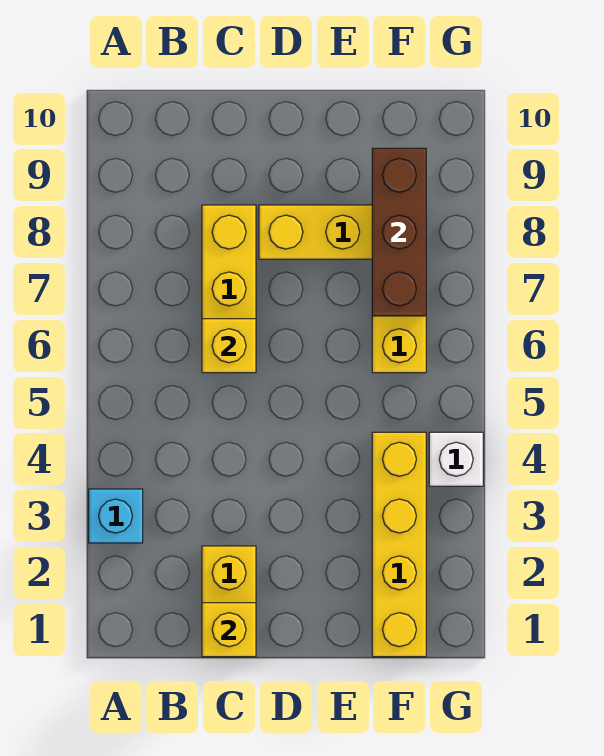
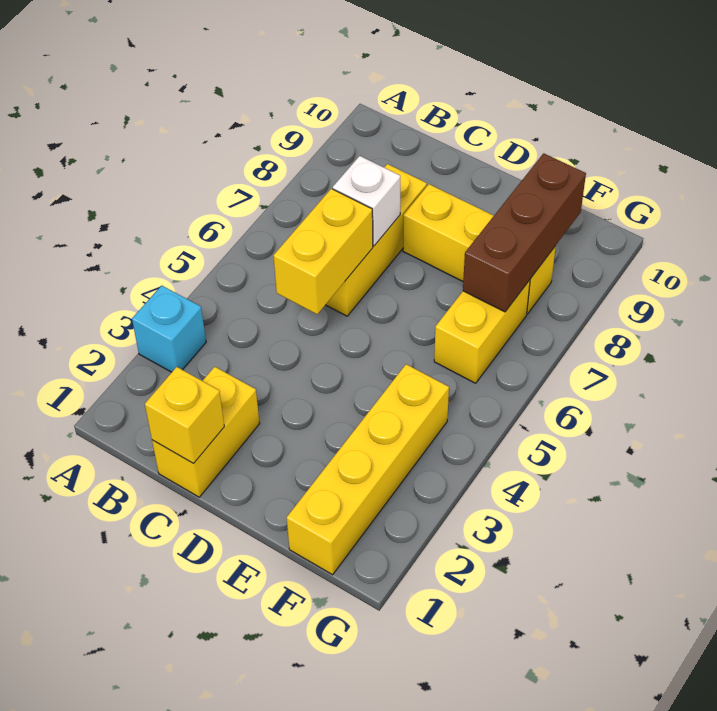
yellow 1x1 brick [202,319,256,373] -> yellow 1x2 brick [273,189,373,314]
white 1x1 brick [429,432,483,486] -> white 1x1 brick moved to [333,156,400,246]

